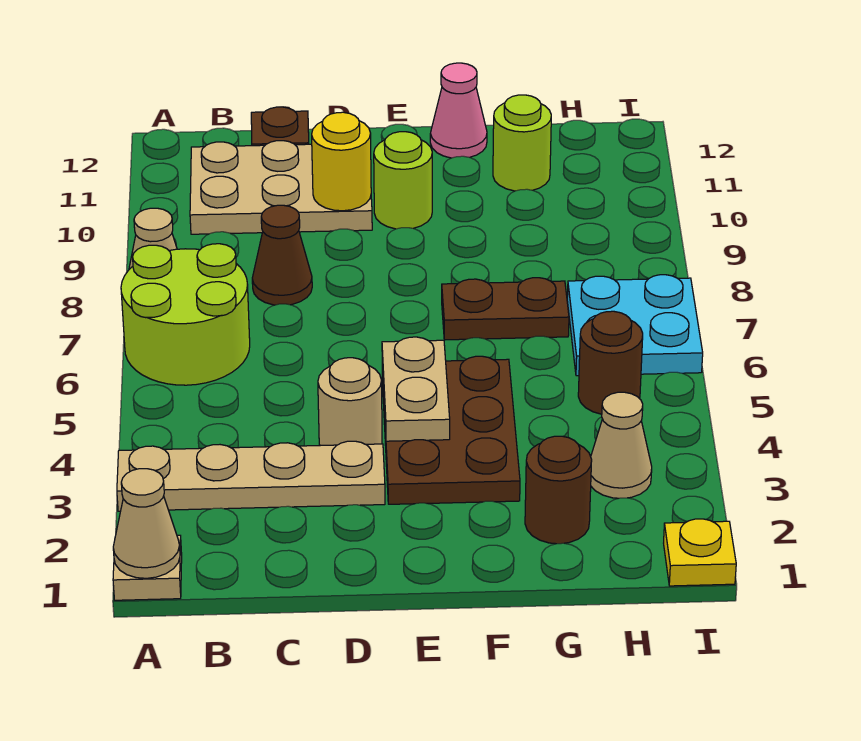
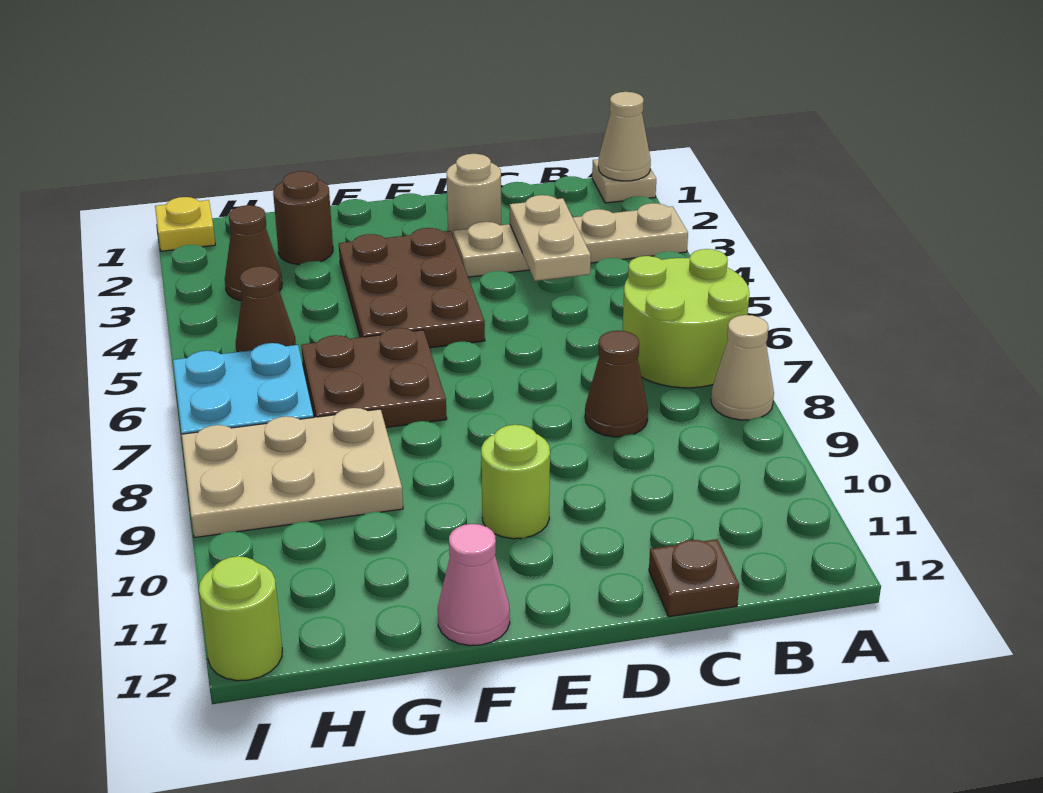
tan 2x3 plate [190,141,372,234] -> tan 2x3 plate moved to [182,408,403,538]
tan 1x1 round brick [318,358,382,446] -> tan 1x1 round brick moved to [446,154,501,236]
yellow 1x1 round brick [312,112,371,211] -> none
tan 1x2 plate [382,337,450,441] -> tan 1x2 plate moved to [510,195,591,281]
brown 1x2 plate [442,278,569,340] -> brown 2x2 plate [301,328,447,427]
lime 1x1 round brick [493,95,551,191] -> lime 1x1 round brick moved to [199,556,282,681]
tan 1x1 cone [591,392,652,498] -> brown 1x1 cone [225,205,282,301]
brown 1x1 round brick [578,311,643,414] -> brown 1x1 cone [236,266,296,352]

